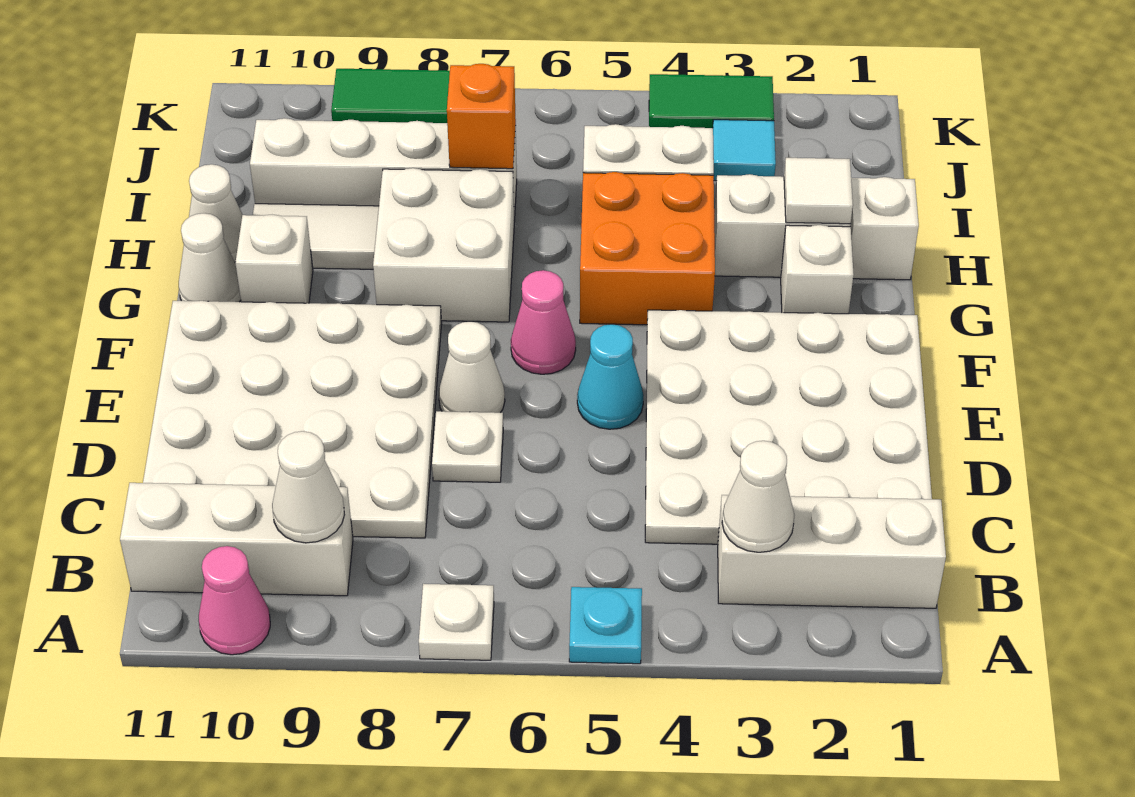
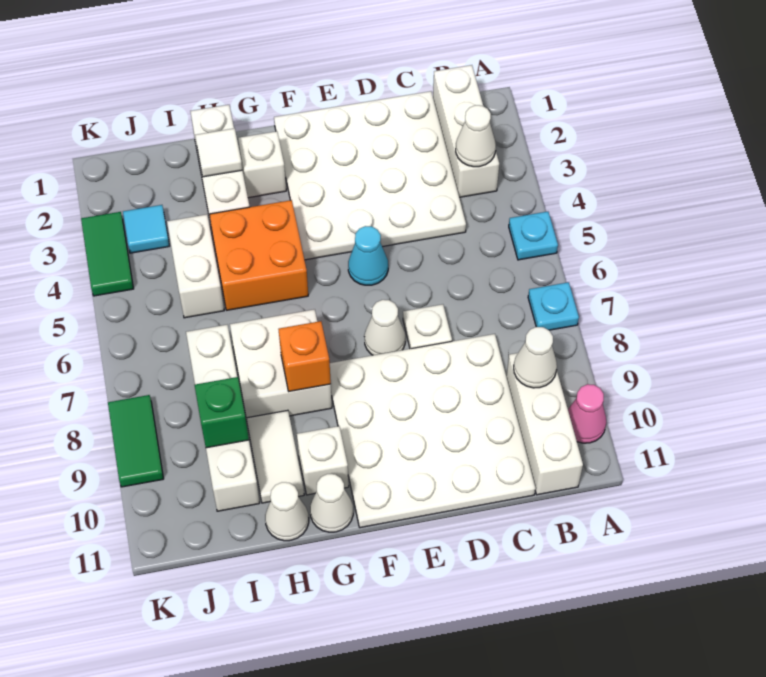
white 1x1 plate [419,584,494,660] -> cyan 1x1 plate [528,282,579,330]
pink 1x1 cone [511,270,576,374] -> none
orange 1x1 brick [447,64,516,169] -> orange 1x1 brick moved to [279,321,331,392]
none -> green 1x1 brick [195,377,249,448]

